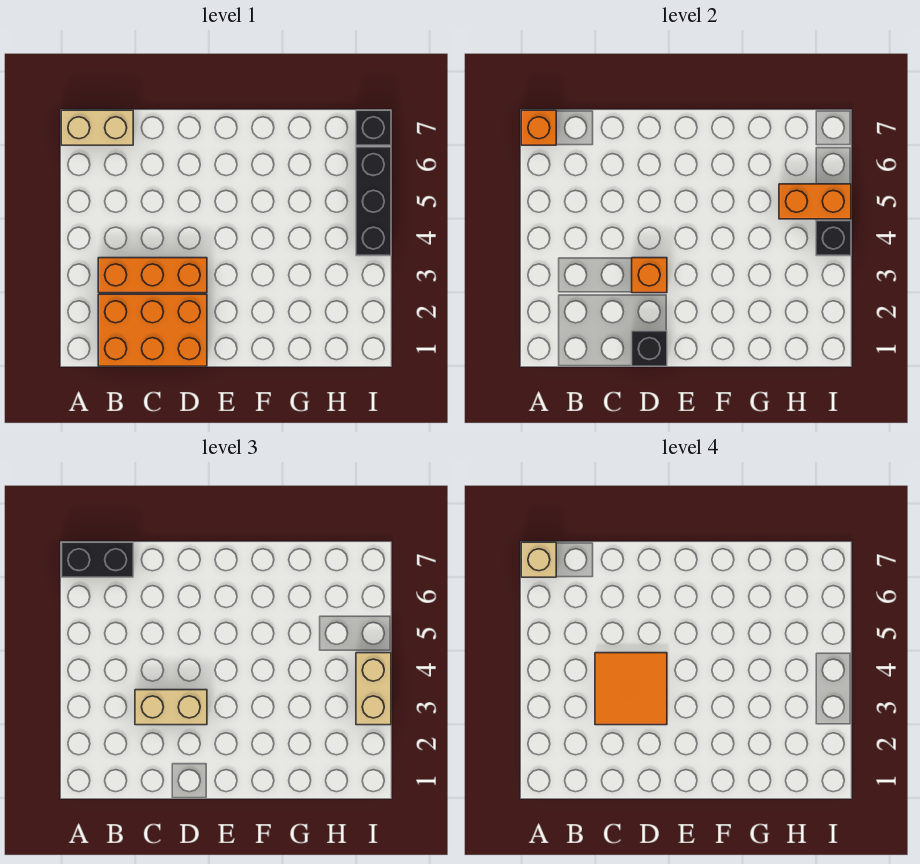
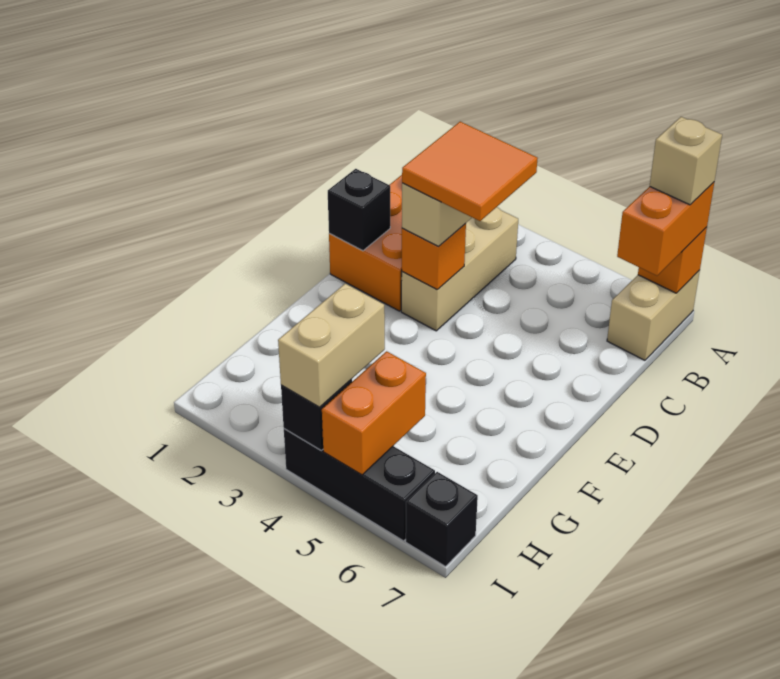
black 1x2 brick [61,542,133,577] -> orange 1x2 brick [617,182,714,276]
orange 1x3 brick [98,258,207,293] -> tan 1x3 brick [401,207,518,331]
tan 1x2 brick [356,653,391,725] -> tan 1x2 brick turned to [278,284,385,407]

